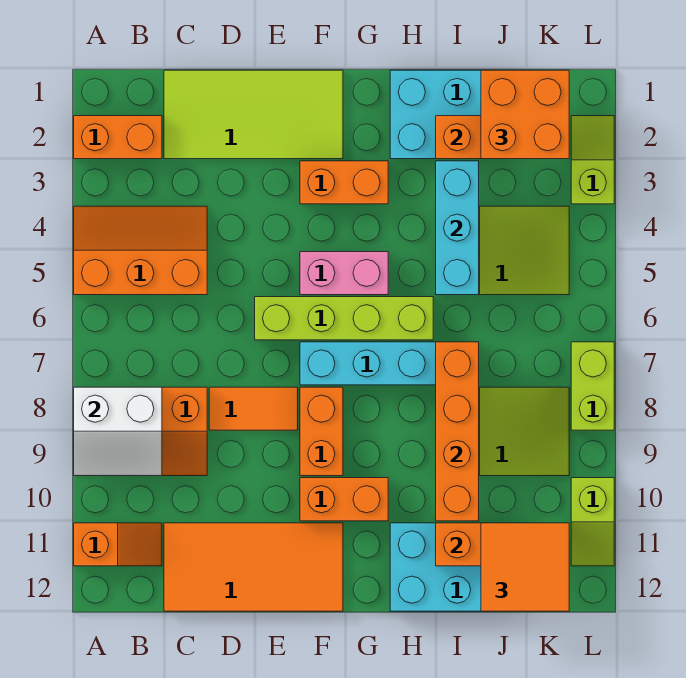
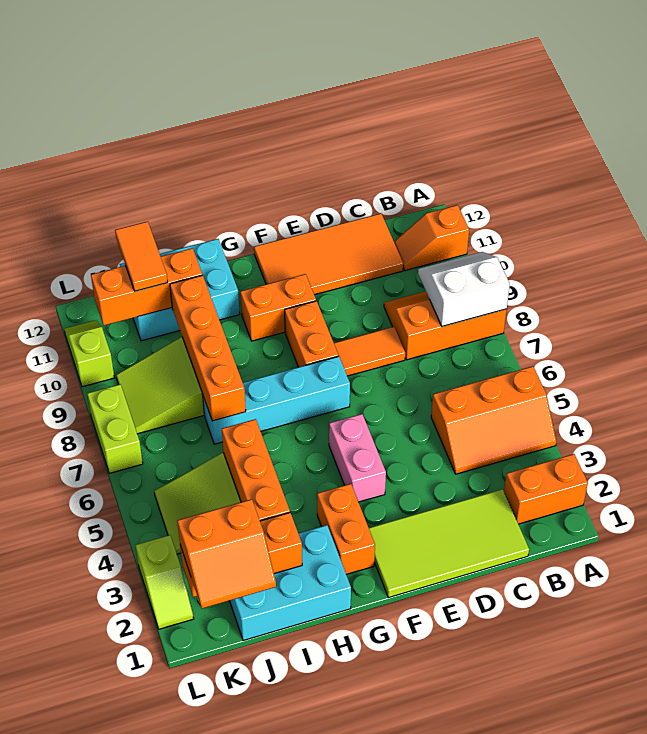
lime 1x4 brick [255,297,433,340] -> none
orange 1x2 brick [300,161,388,204] -> orange 1x2 brick turned to [317,484,375,574]
pink 1x2 brick [300,252,388,295] -> pink 1x2 brick turned to [329,414,386,502]
cyan 1x3 brick [436,161,479,295] -> orange 1x3 brick [222,419,290,521]
orange 2x2 brick [481,70,569,159] -> orange 2x2 slope [177,499,276,608]
orange 2x2 tile [481,523,569,611] -> orange 1x2 tile [115,221,168,291]

